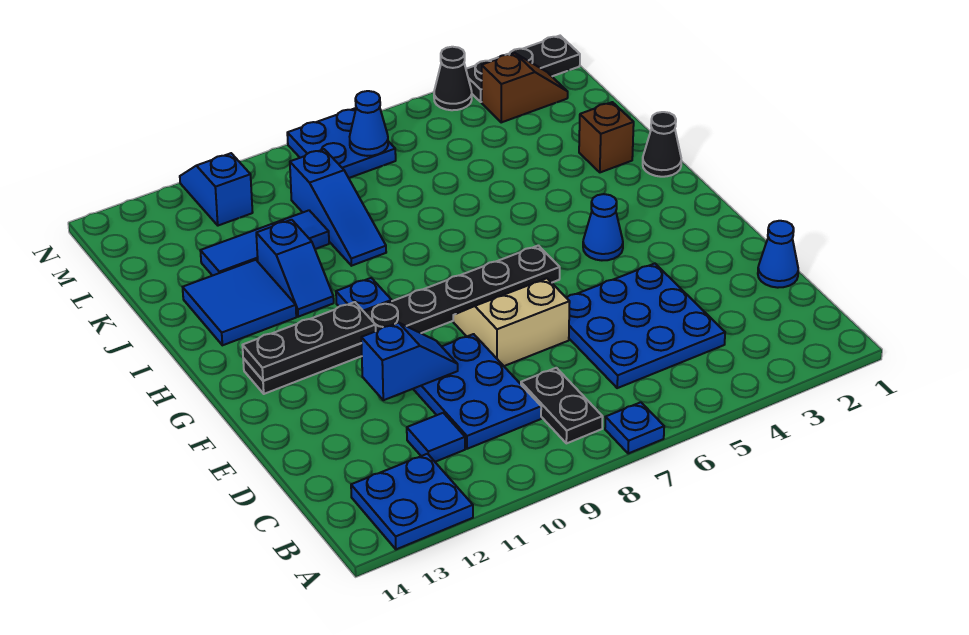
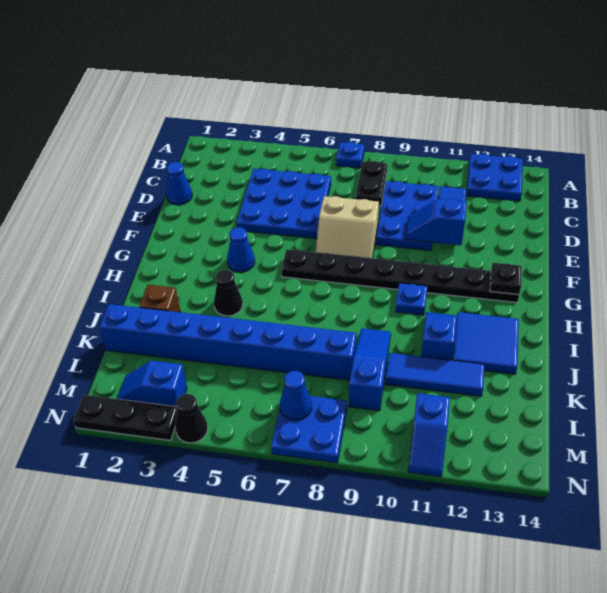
black 1x3 plate [242,302,376,381] -> black 1x1 plate [490,263,522,295]
black 1x1 cone [643,112,681,177] -> black 1x1 cone moved to [214,270,243,316]
none -> blue 1x8 brick [100,304,356,380]
brown 1x2 slope [482,53,568,122] -> blue 1x2 slope [117,361,187,407]

